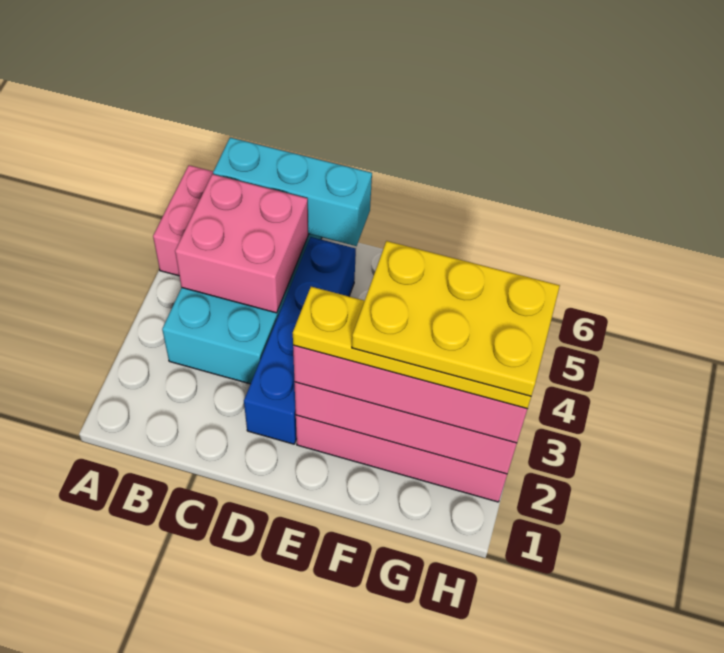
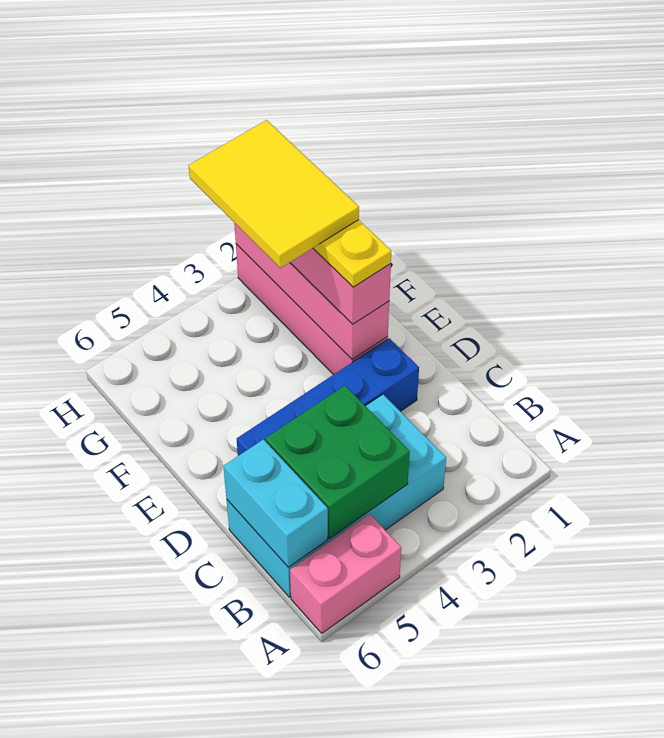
pink 2x2 brick [175,174,308,313] -> green 2x2 brick [265,386,410,538]
cyan 1x3 brick [213,138,372,246] -> cyan 1x2 brick [223,439,328,567]
yellow 2x3 plate [352,241,560,396] -> yellow 2x3 tile [189,120,359,268]

